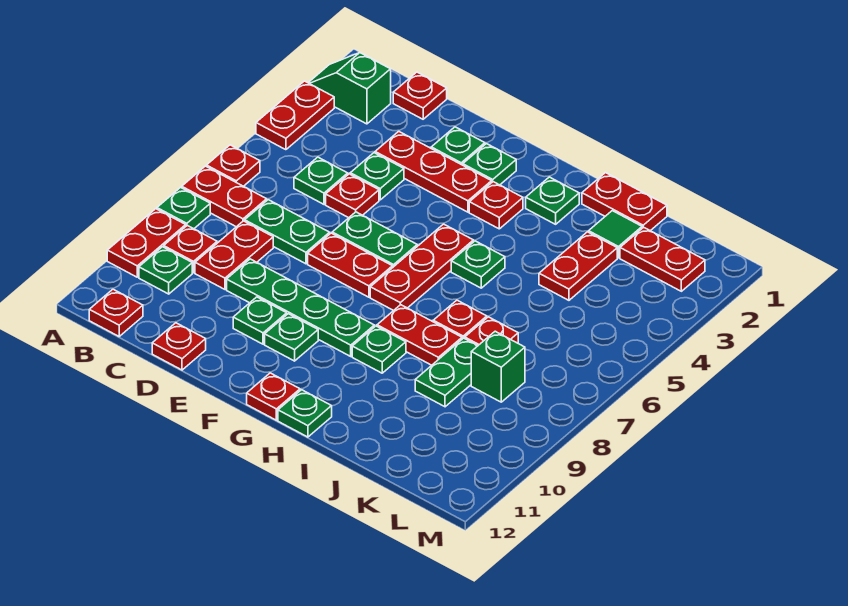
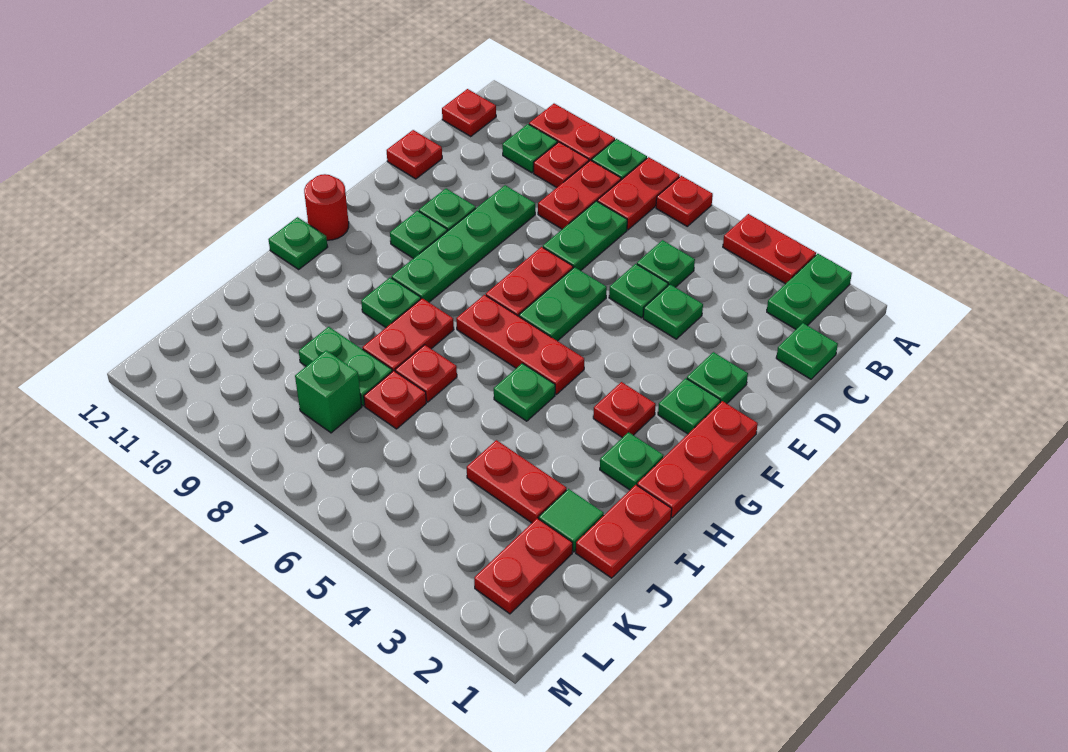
green 1x2 slope [308,53,391,124] -> green 1x2 plate [767,254,852,329]
red 1x1 plate [393,72,447,119] -> green 1x1 plate [776,323,838,379]
red 1x2 plate [195,221,273,289] -> red 1x2 plate turned to [538,160,621,229]
red 1x3 plate [375,131,492,212] -> red 1x3 plate moved to [637,401,758,518]
red 1x1 plate [326,174,379,218] -> green 1x1 plate [609,264,668,318]
red 1x1 plate [247,373,300,420] -> red 1x1 round brick [304,174,349,240]

